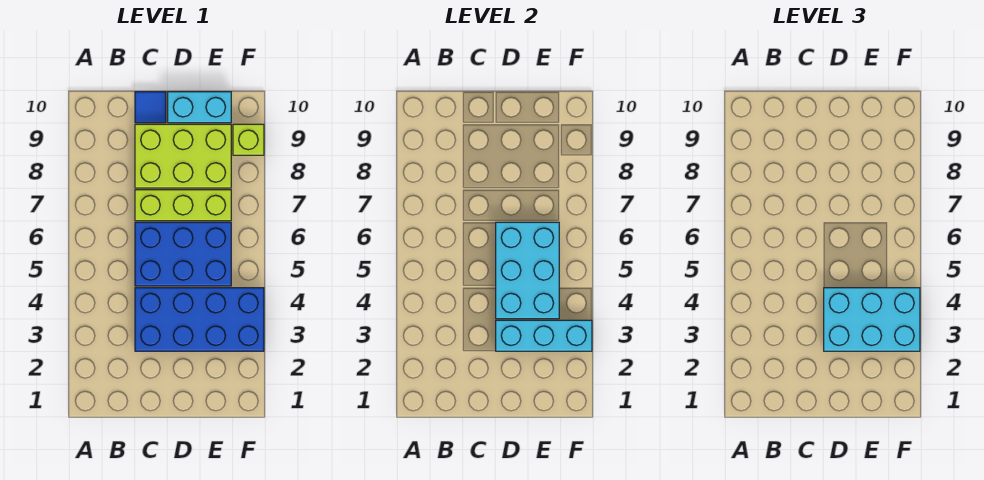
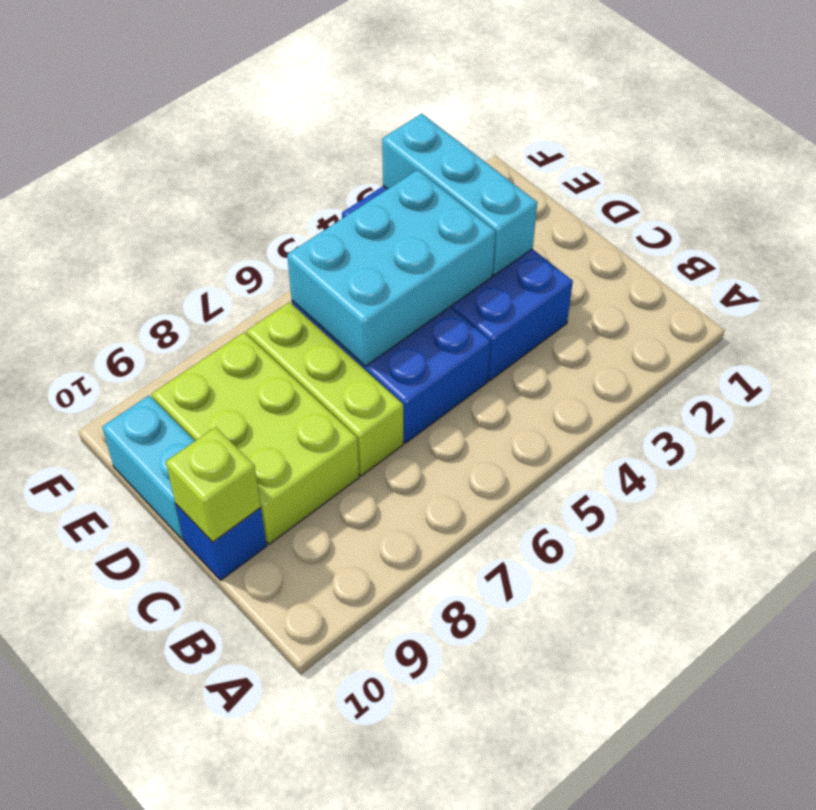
blue 1x1 tile [135,92,166,123] -> blue 1x1 brick [176,505,267,580]
cyan 2x3 brick [824,288,920,351] -> none
lime 1x1 brick [233,124,264,155] -> lime 1x1 brick moved to [166,427,261,542]

